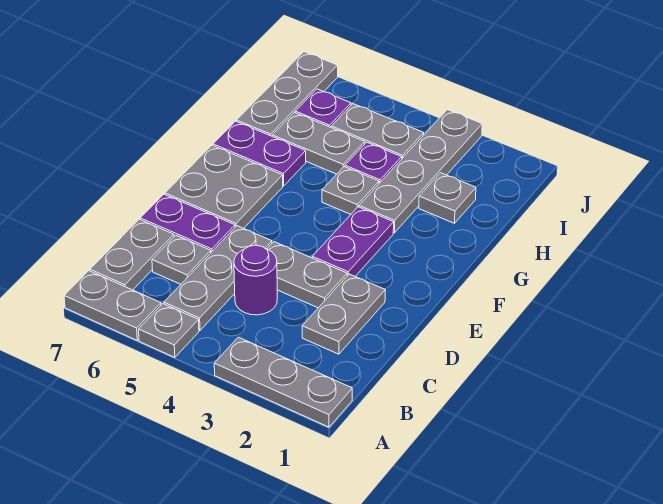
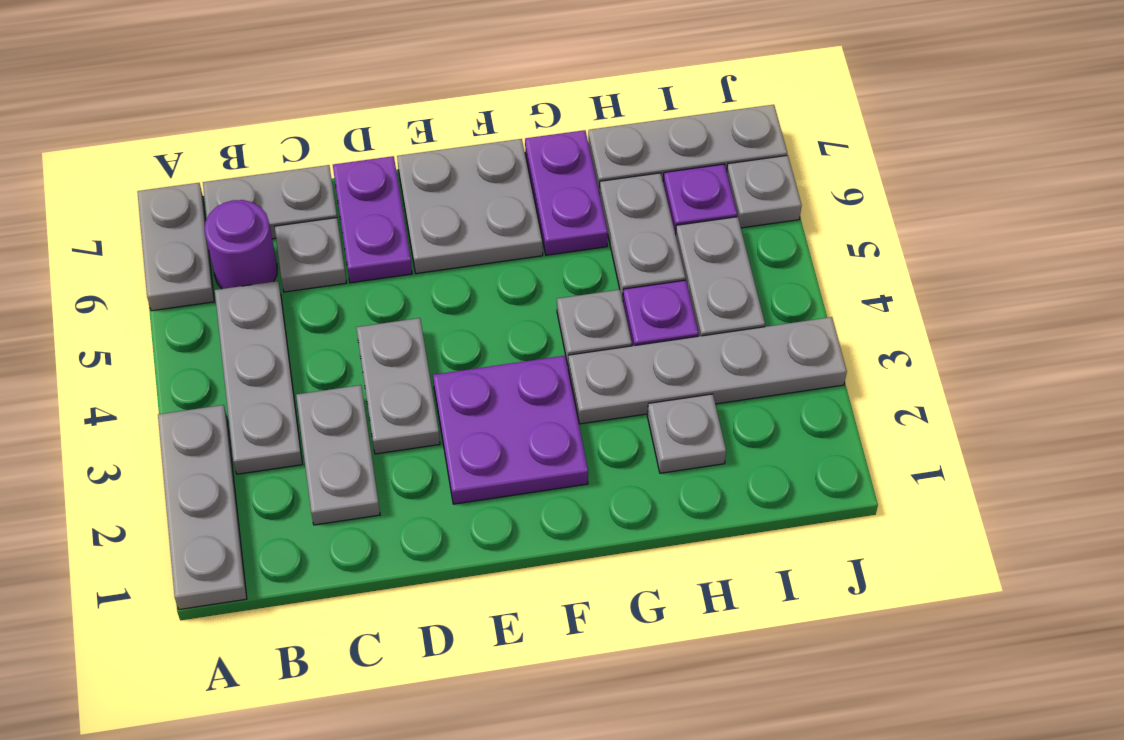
grey 1x1 plate [139,304,199,358] -> grey 1x1 plate moved to [727,155,802,228]
grey 1x3 plate [164,226,272,330] -> grey 1x3 plate turned to [215,281,302,474]
grey 1x2 plate [302,274,385,354] -> grey 1x2 plate turned to [296,385,380,525]
purple 1x1 round brick [234,245,277,315] -> purple 1x1 round brick moved to [204,200,277,289]
purple 1x2 plate [312,207,394,276] -> purple 2x2 plate [433,356,588,504]

